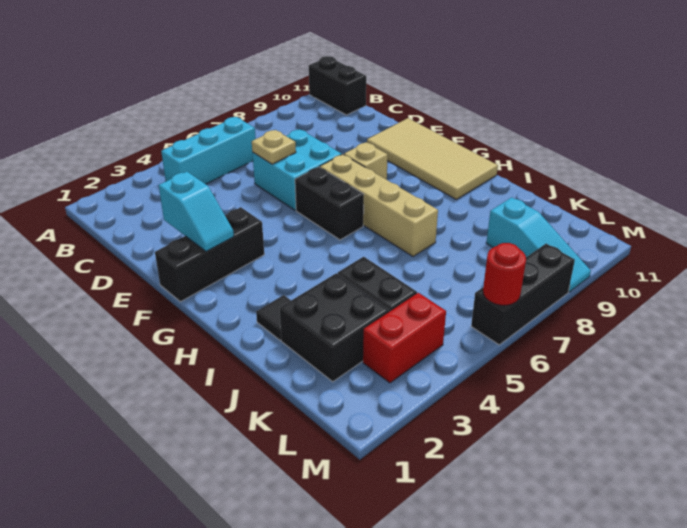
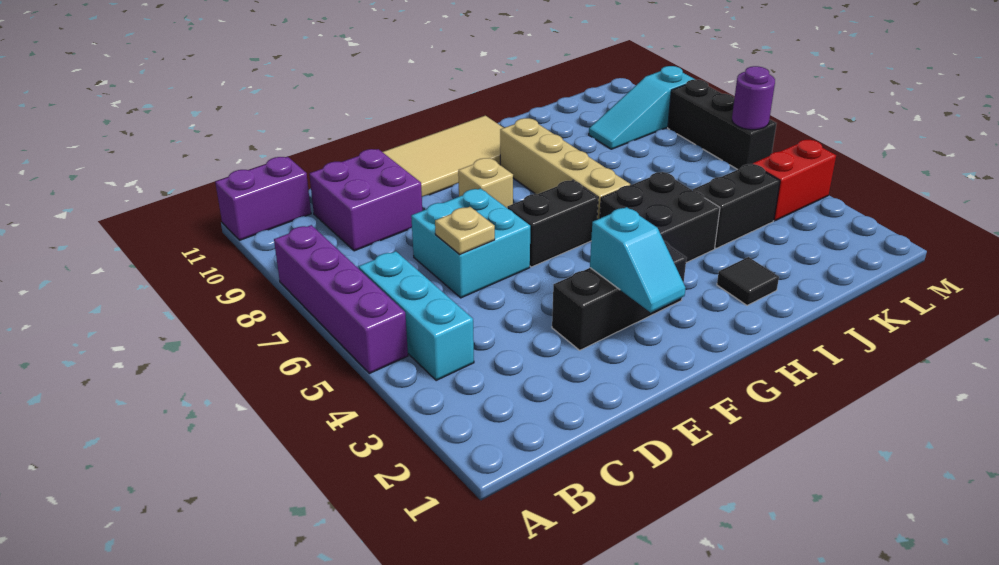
none -> purple 1x4 brick [274,225,408,374]
black 1x2 brick [309,56,366,115] -> purple 1x2 brick [215,157,311,240]
none -> purple 2x2 brick [309,149,422,251]
cyan 1x2 slope [159,172,234,252] -> cyan 1x2 slope turned to [590,207,685,312]
black 1x3 brick [155,207,264,302] -> black 1x3 brick turned to [552,241,686,350]
tan 1x4 brick [320,154,438,256] -> tan 1x4 brick turned to [500,118,630,220]
black 2x2 brick [280,273,390,382] -> black 2x2 brick moved to [600,172,720,263]
cyan 1x3 slope [486,197,591,292] -> cyan 1x3 slope turned to [589,66,694,149]
red 1x2 brick [363,293,446,383] -> red 1x2 brick turned to [753,140,836,221]
red 1x1 round brick [483,243,526,305] -> purple 1x1 round brick [732,66,775,130]

